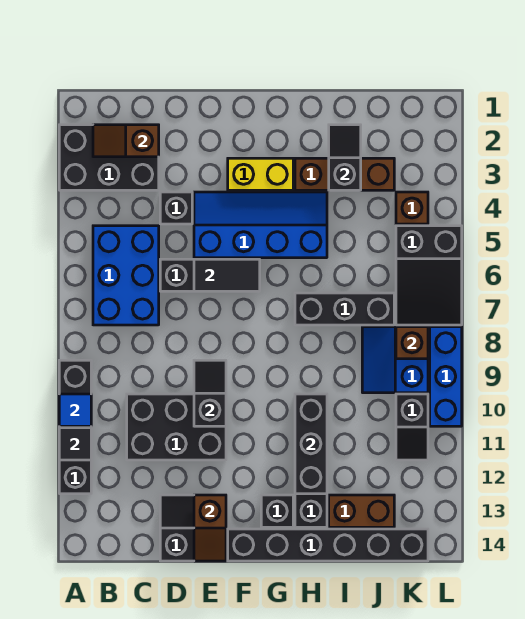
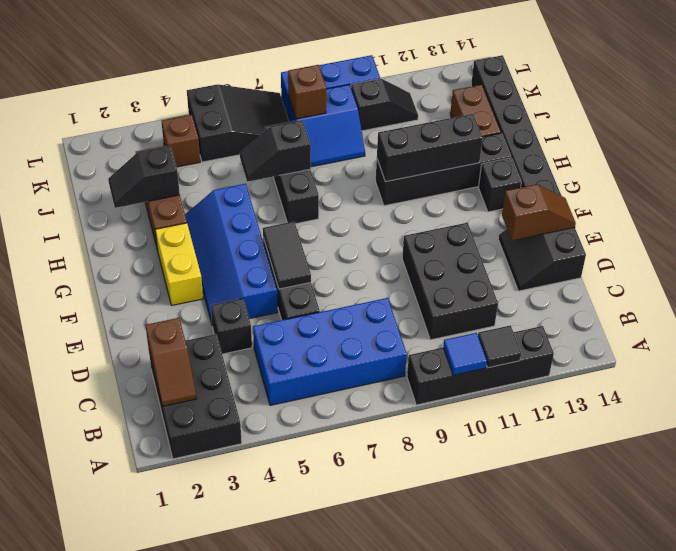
blue 2x3 brick [93,226,159,325] -> blue 2x4 brick [253,298,407,405]
black 1x2 slope [194,360,226,426] -> black 1x2 slope moved to [240,120,311,182]

